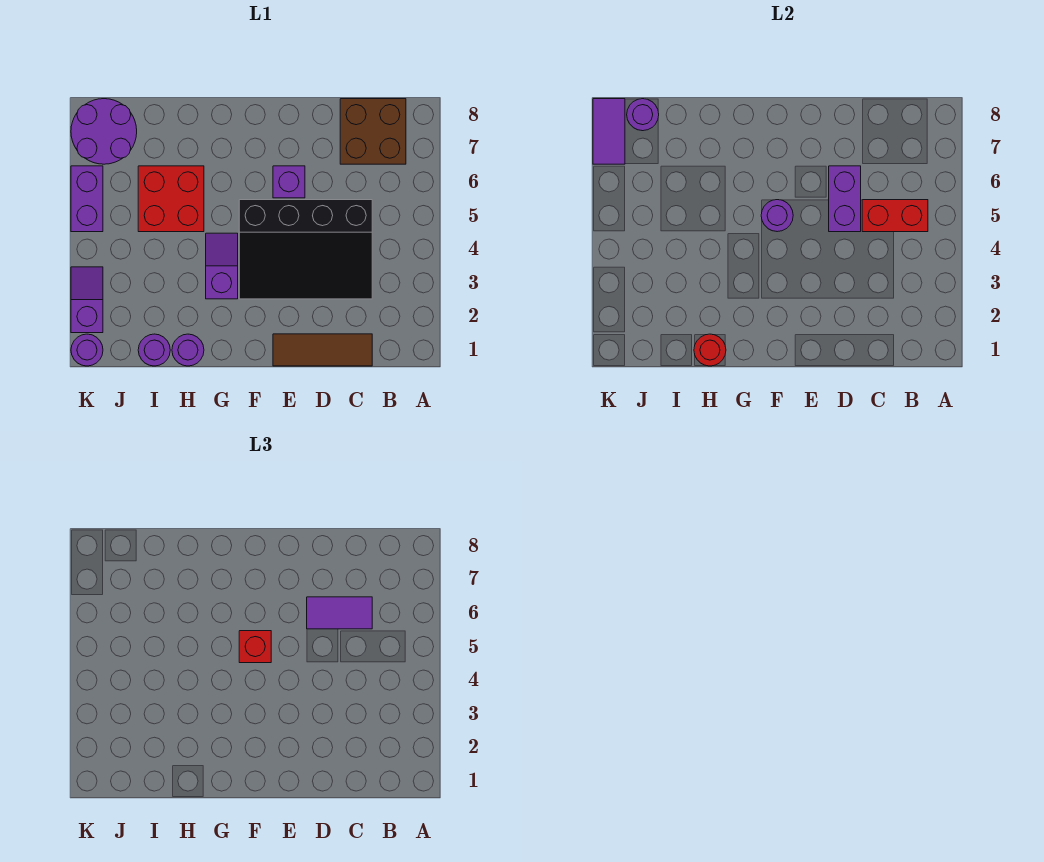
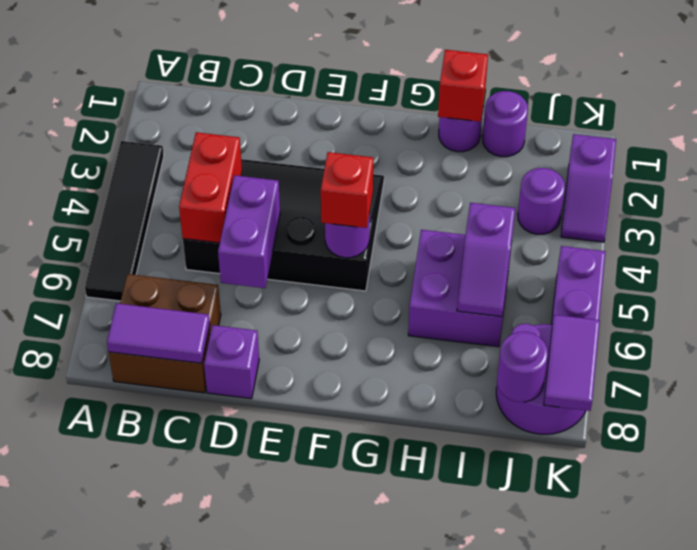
none -> black 1x4 tile [85,141,164,301]
red 1x2 brick [862,200,928,232] -> red 1x2 brick turned to [179,132,242,243]
brown 1x3 tile [273,334,372,366] -> none
purple 1x2 tile [307,597,372,629] -> purple 1x2 tile moved to [107,303,210,363]
purple 1x1 brick [273,166,305,198] -> purple 1x1 brick moved to [204,325,259,399]
purple 1x2 slope [206,233,238,299] -> purple 1x2 slope moved to [457,203,515,317]
red 1x1 round brick [694,334,726,366] -> red 1x1 brick [438,50,488,122]
red 2x2 brick [138,166,204,232] -> purple 2x2 brick [408,230,511,347]
purple 1x1 round brick [71,334,103,366] -> purple 1x1 round brick moved to [518,168,565,234]

